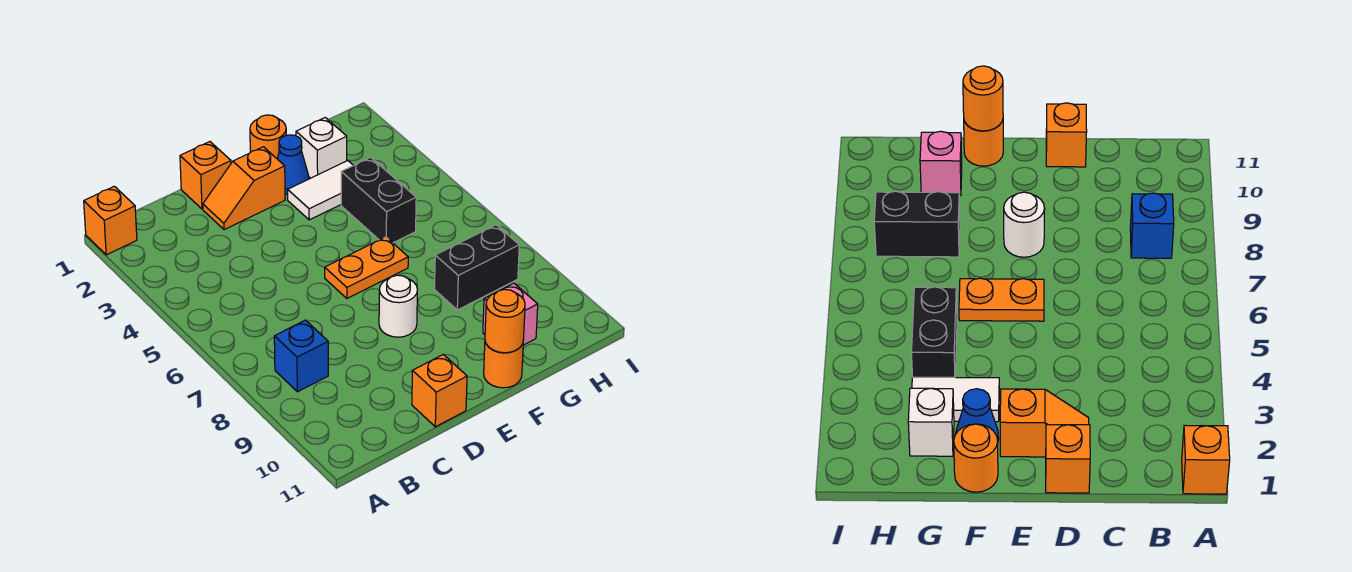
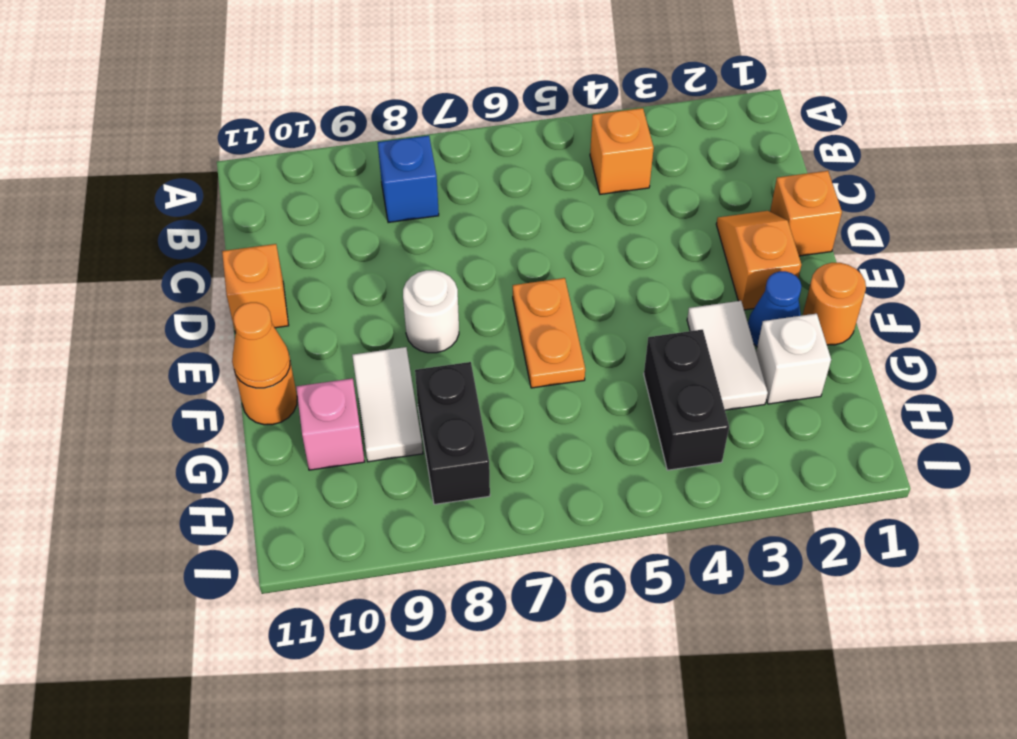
orange 1x1 brick [84,186,137,255] -> orange 1x1 brick moved to [590,108,654,194]
none -> white 1x2 tile [352,347,423,462]
orange 1x1 round brick [485,290,525,353] -> orange 1x1 cone [232,302,290,388]
black 1x2 brick [341,157,416,243] -> black 1x2 brick turned to [644,330,729,470]

